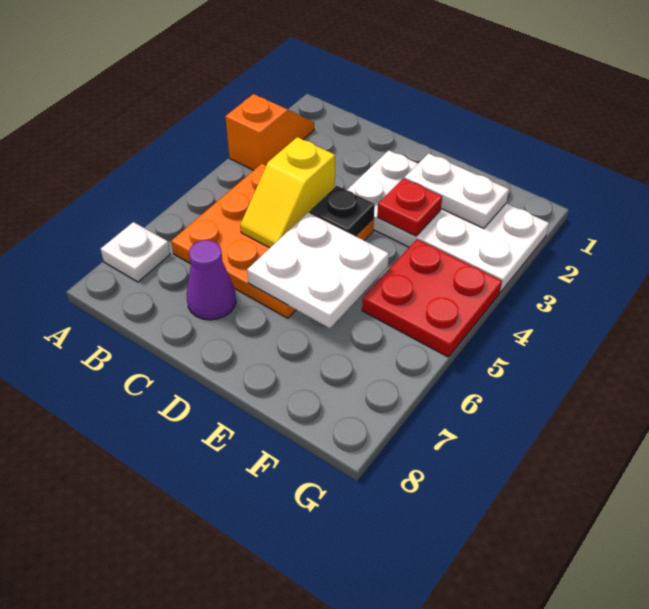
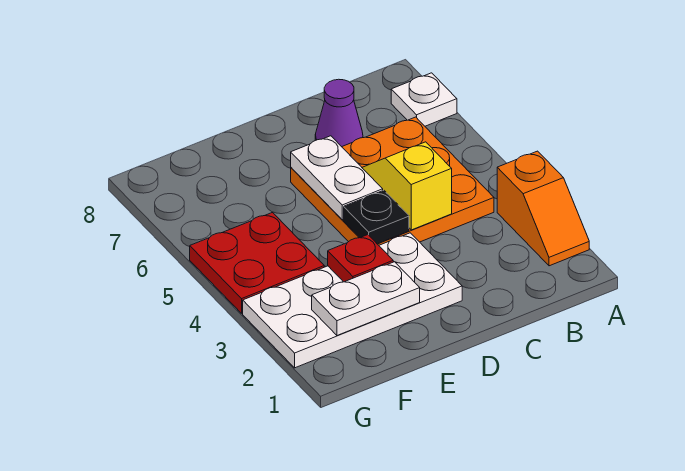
white 2x2 plate [247,213,389,328] -> white 1x2 plate [291,136,383,220]

